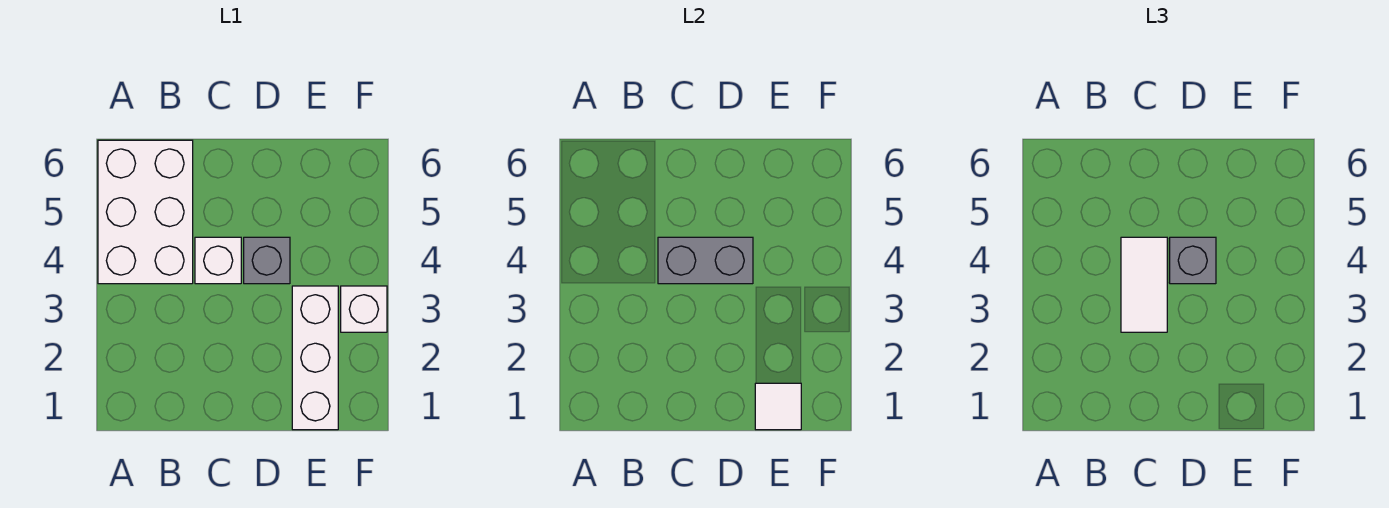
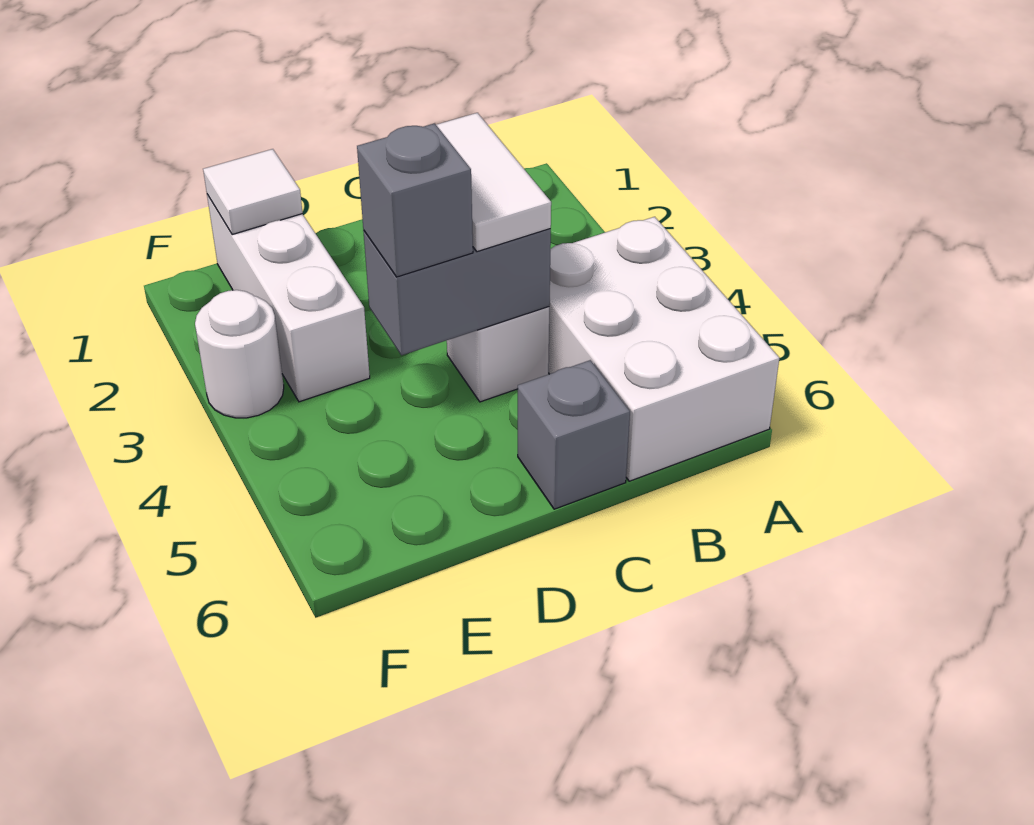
grey 1x1 brick [244,237,290,284] -> grey 1x1 brick moved to [518,360,630,509]
white 1x1 brick [341,286,387,332] -> white 1x1 round brick [195,290,284,418]

